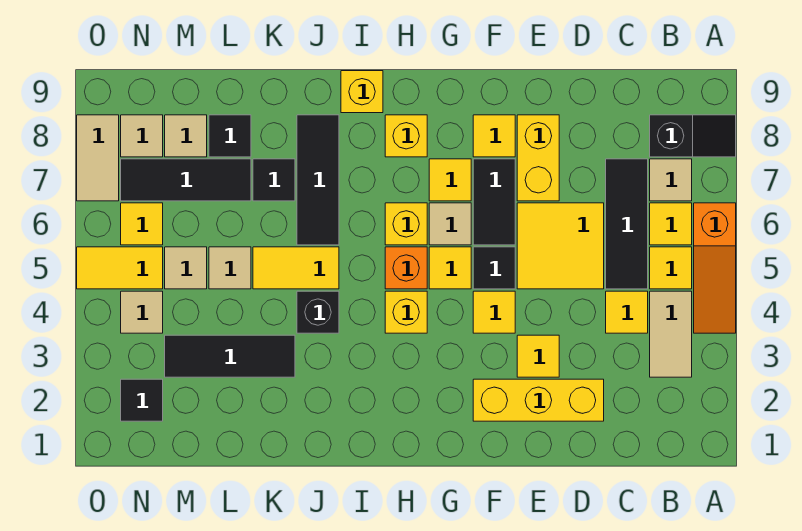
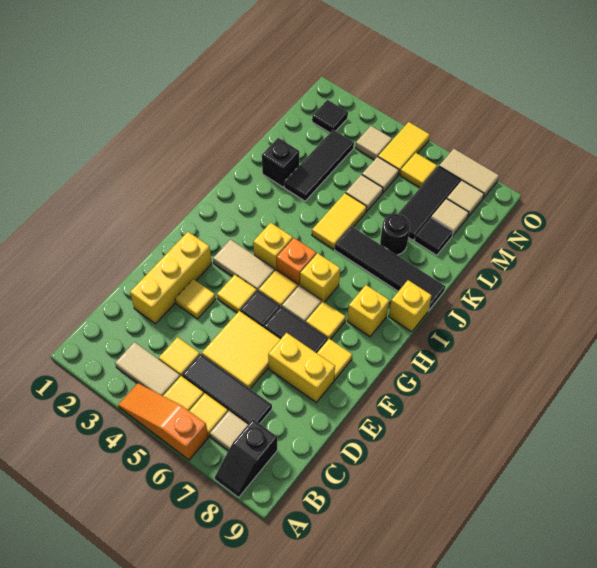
none -> tan 1x2 tile [213,240,275,290]
black 1x1 brick [297,291,339,333] -> black 1x1 brick moved to [262,138,299,187]
black 1x3 tile [297,115,339,245] -> black 1x4 tile [335,226,445,311]
black 1x1 tile [253,159,295,201] -> black 1x1 round brick [380,214,410,255]

